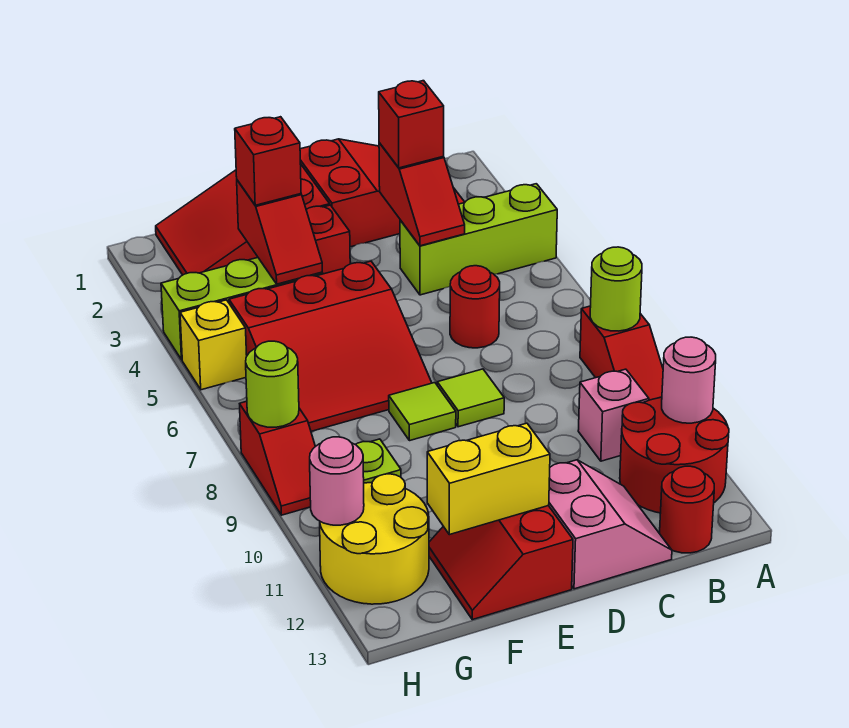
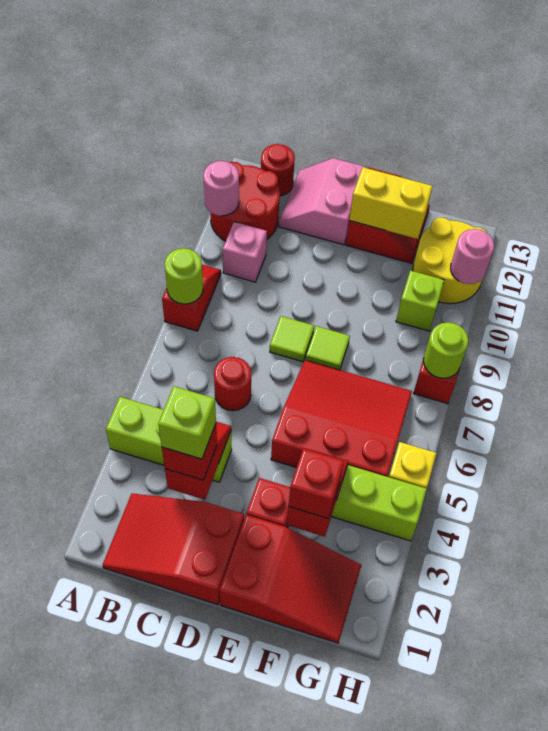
none -> lime 1x1 brick [158,386,216,459]

